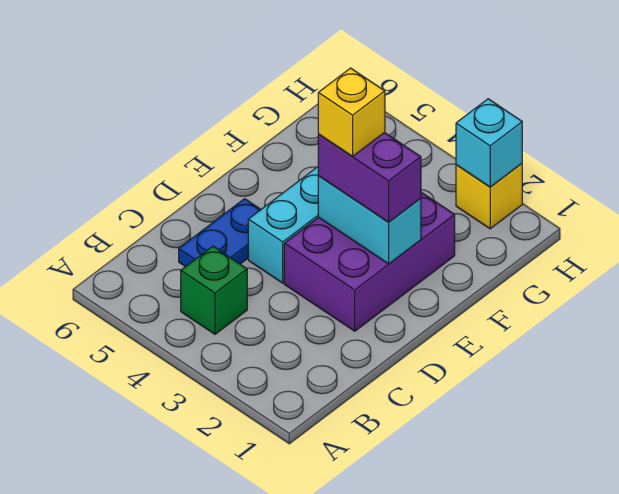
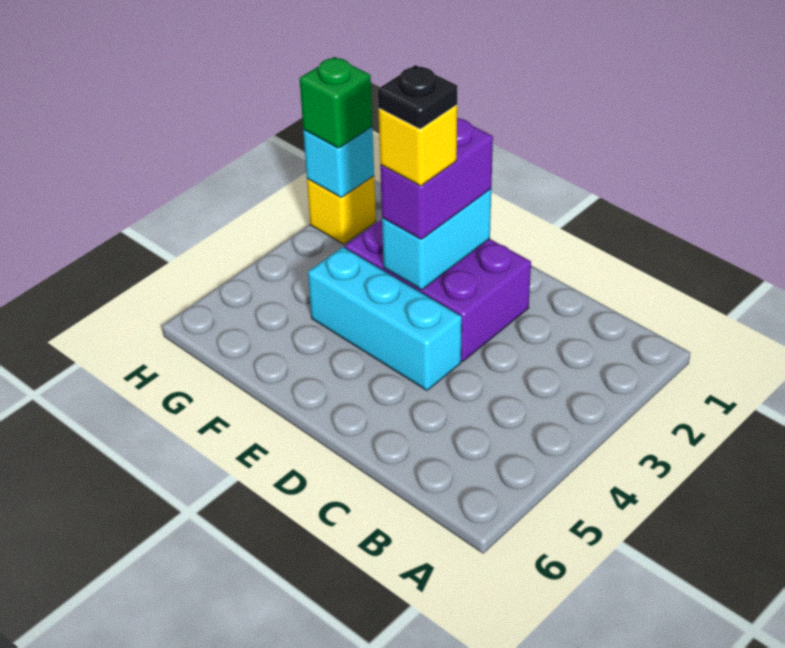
green 1x1 brick [181,246,247,334] -> green 1x1 brick moved to [300,57,372,148]
blue 1x2 plate [179,199,261,267] -> none
none -> black 1x1 plate [378,65,457,129]

